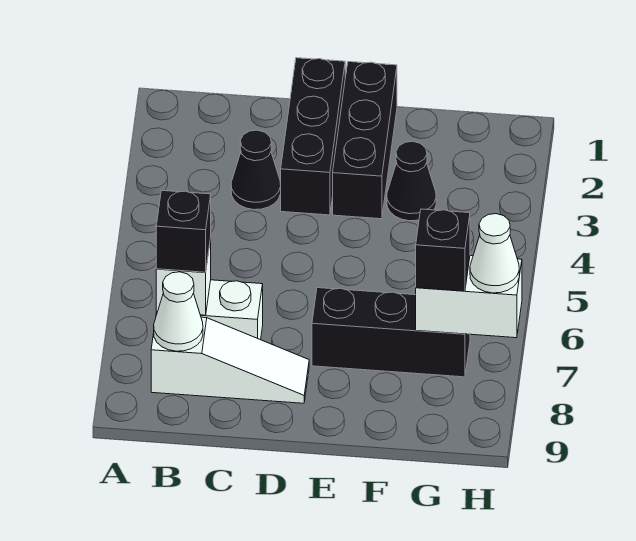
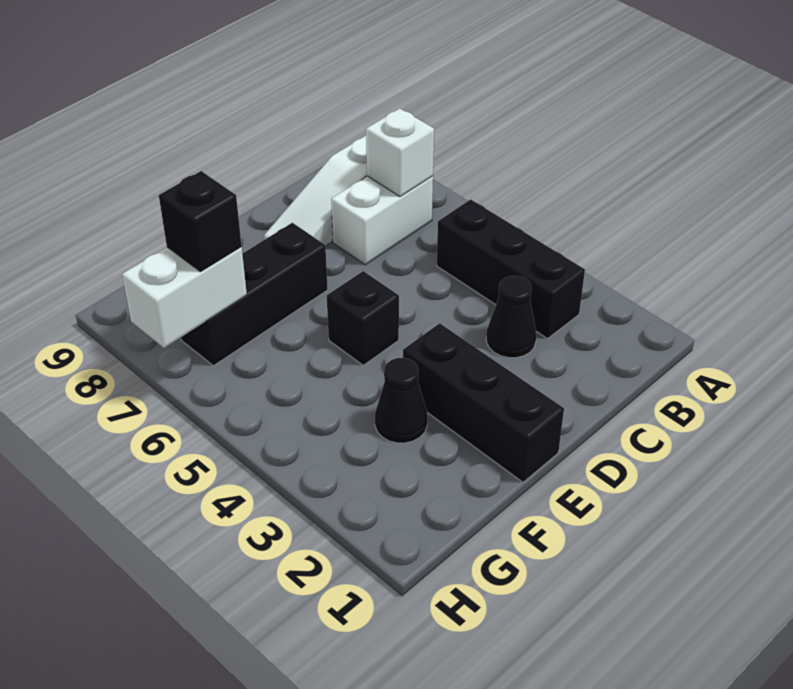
black 1x1 brick [156,191,211,272] -> black 1x1 brick moved to [327,271,399,365]
white 1x1 cone [154,272,203,351] -> none
black 1x3 brick [281,58,345,215] -> black 1x3 brick moved to [437,199,585,338]
white 1x1 cone [470,214,519,293] -> none

